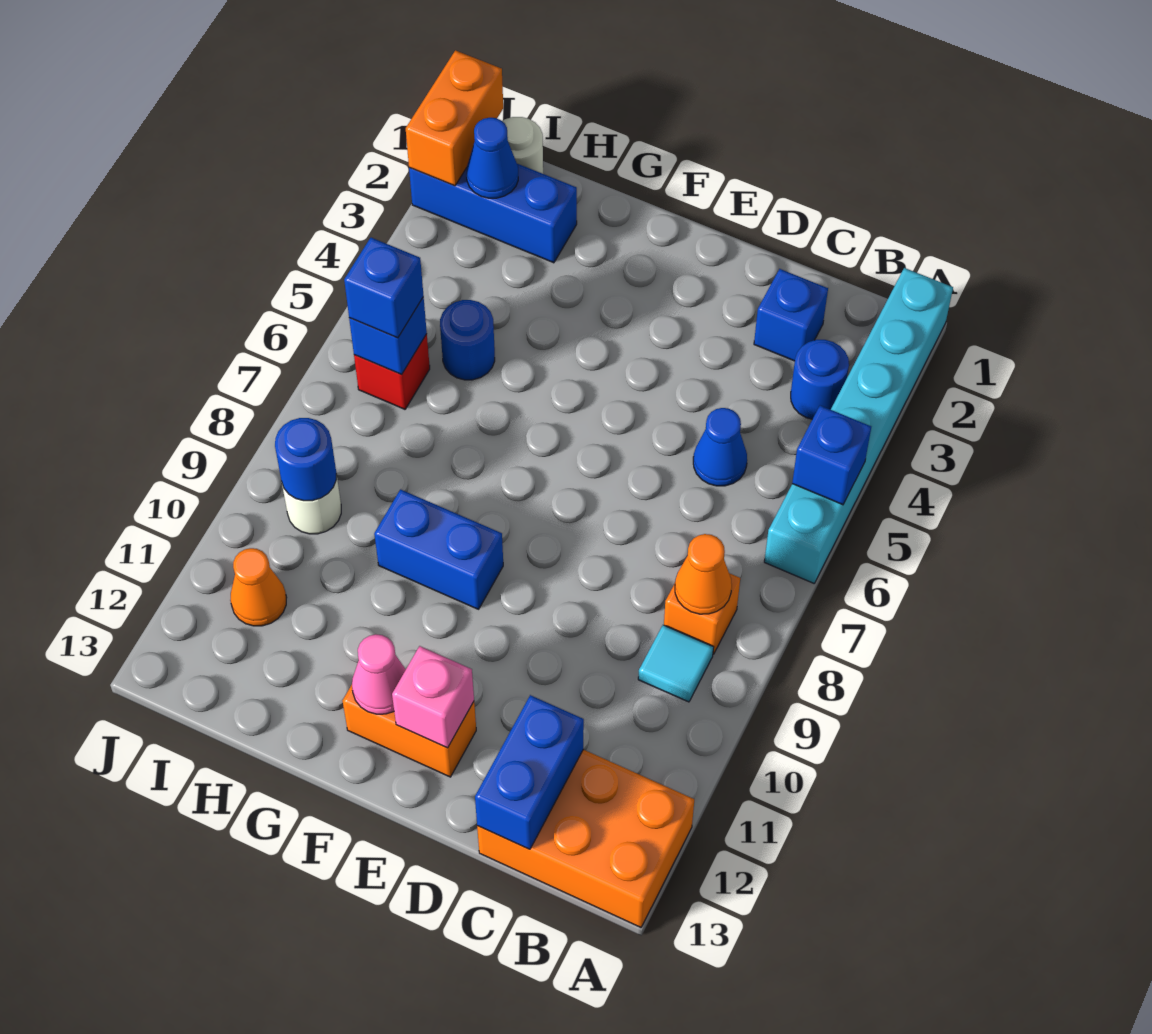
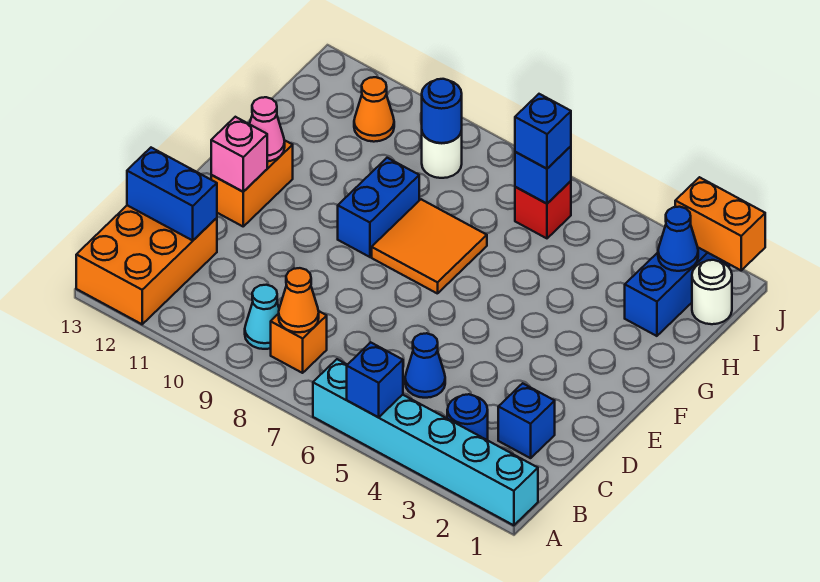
cyan 1x1 tile [638,625,713,702] -> cyan 1x1 cone [245,285,279,349]
none -> orange 2x2 tile [372,199,487,294]
blue 1x1 round brick [440,300,495,380] -> none

